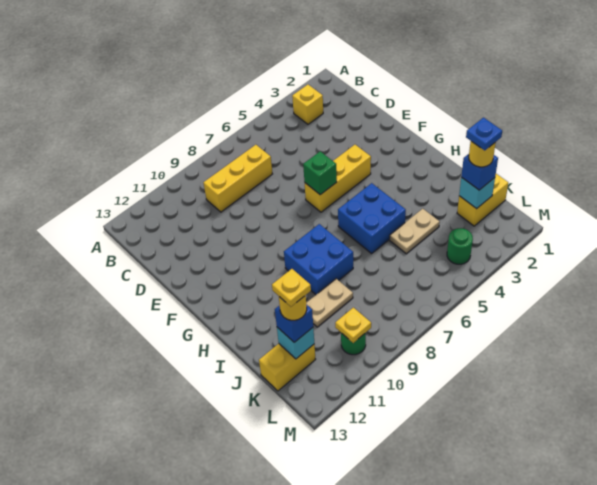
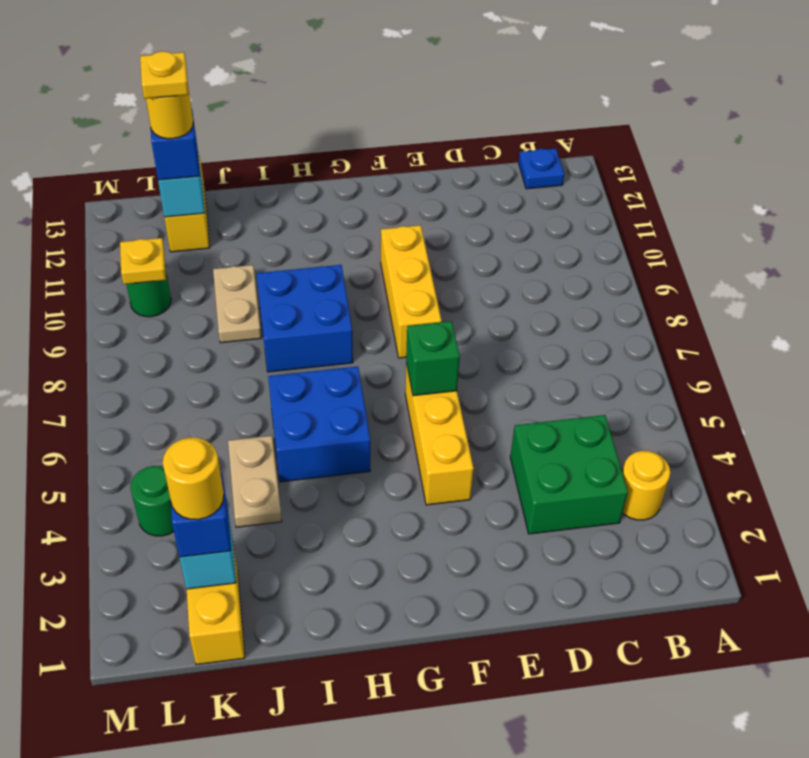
yellow 1x1 brick [292,85,323,124] -> yellow 1x1 round brick [622,451,670,520]
none -> green 2x2 brick [510,415,628,534]
yellow 1x3 brick [203,145,272,212] -> yellow 1x3 brick moved to [381,225,442,358]
blue 1x1 plate [466,118,502,151] -> blue 1x1 plate moved to [519,149,564,189]

